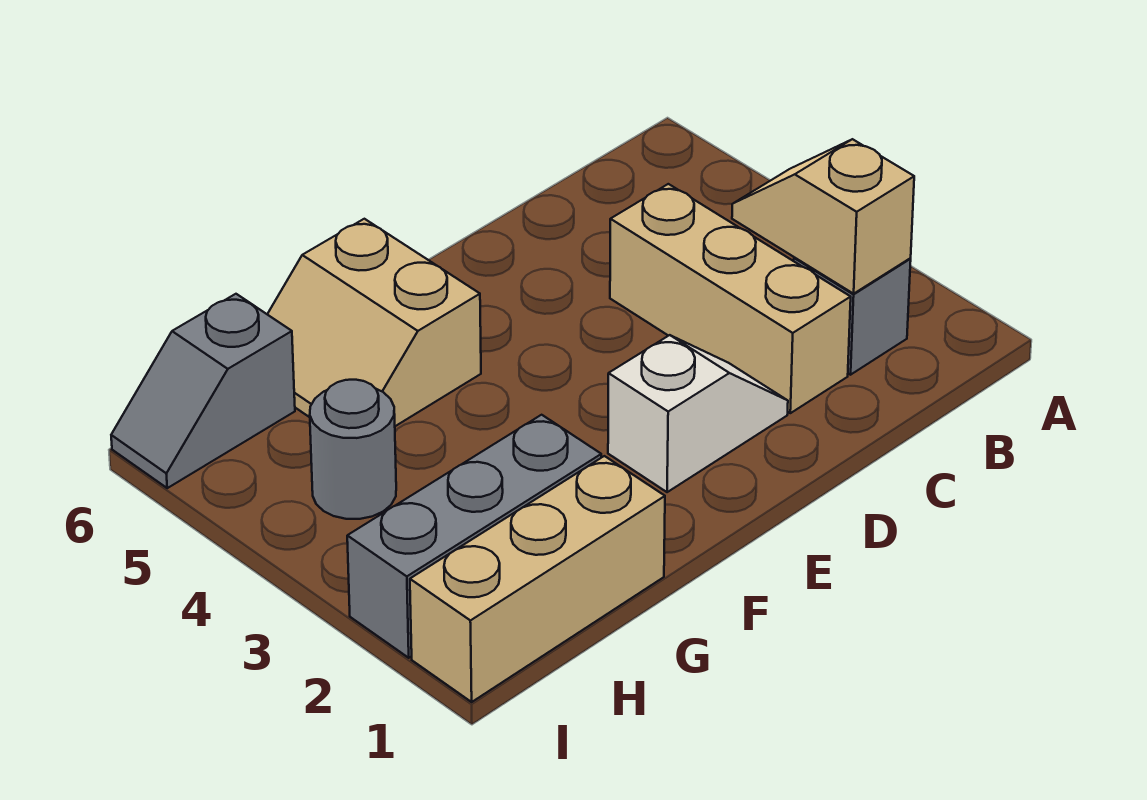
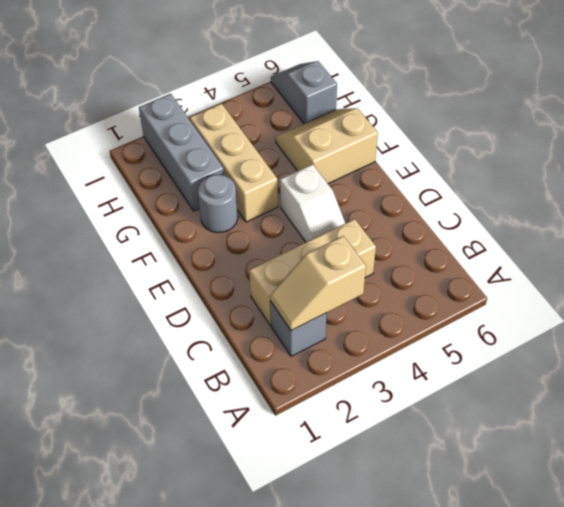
tan 1x2 slope [732,139,914,294] -> tan 1x2 slope turned to [270,236,366,331]
white 1x2 slope [608,335,788,492] -> white 1x2 slope moved to [280,164,345,242]
tan 1x3 brick [410,456,665,702] -> tan 1x3 brick moved to [190,104,278,222]
grey 1x1 round brick [310,380,396,519] -> grey 1x1 round brick moved to [198,175,238,233]

